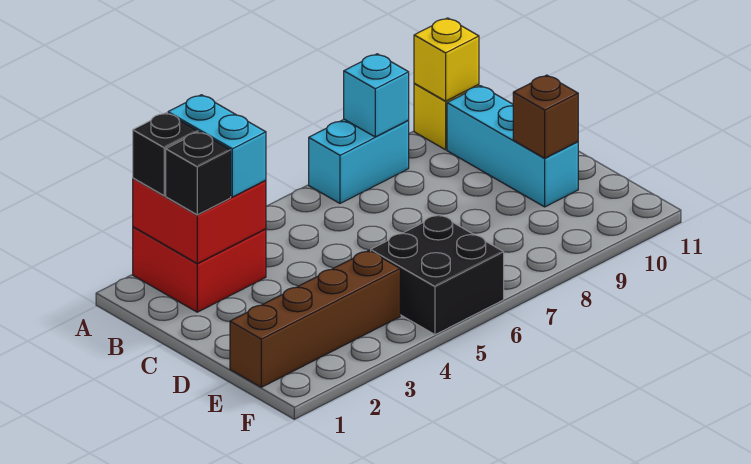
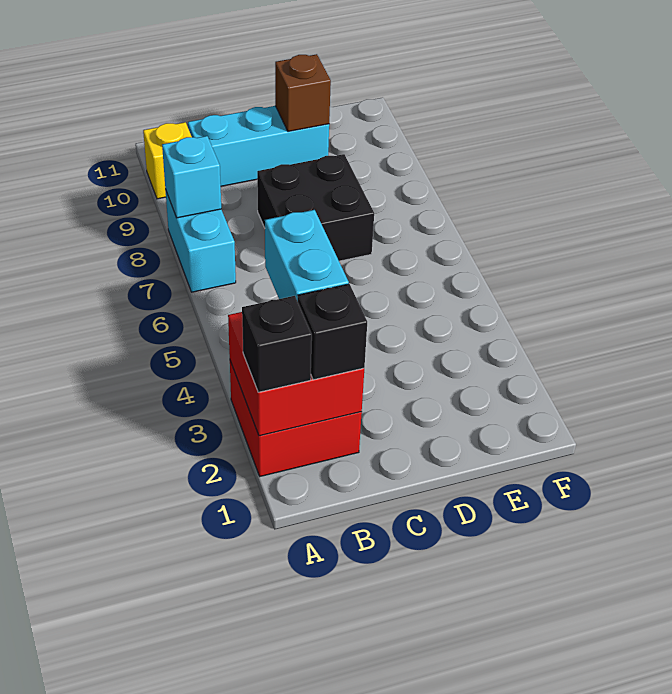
cyan 1x2 brick [168,95,266,197] -> cyan 1x2 brick turned to [265,210,349,301]
yellow 1x1 brick [414,18,479,101] -> none
brown 1x4 brick [230,250,400,387] -> none
black 2x2 brick [371,215,504,335] -> black 2x2 brick moved to [257,154,374,261]

